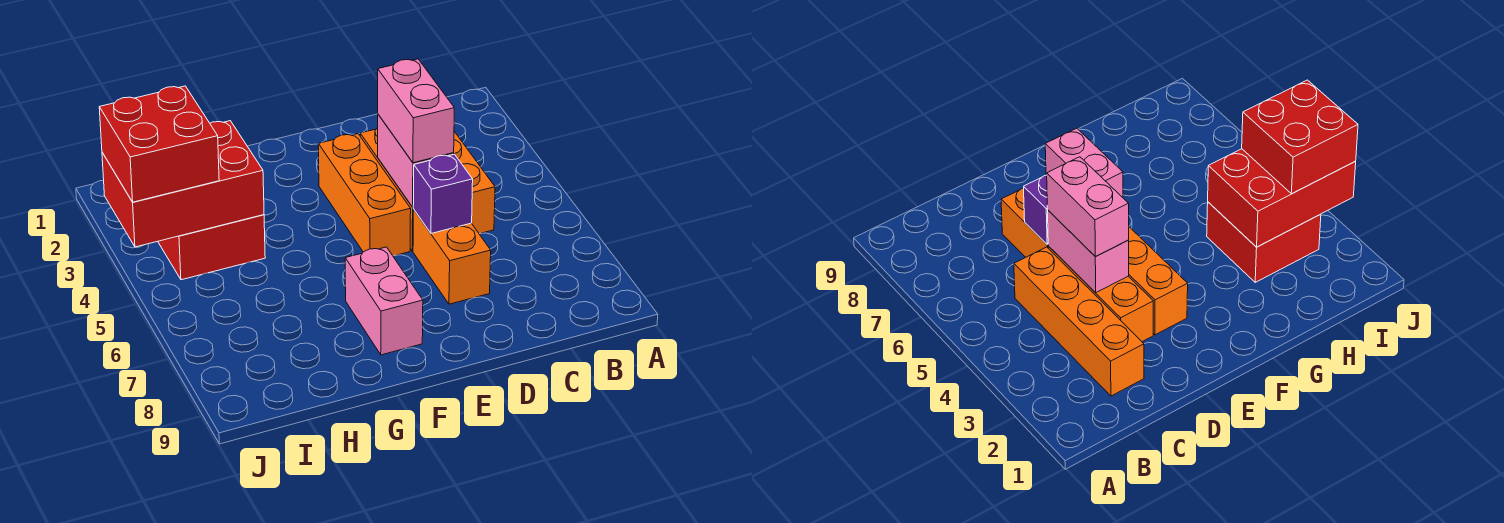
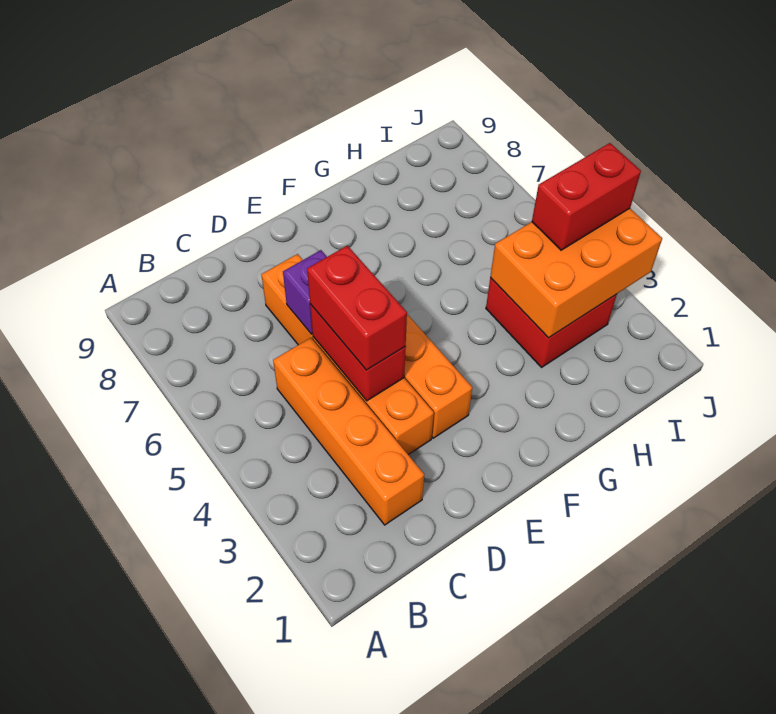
pink 1x2 brick [378,115,454,207] -> red 1x2 brick [310,304,406,401]
pink 1x2 brick [378,59,454,163] -> red 1x2 brick [307,246,407,370]
pink 1x2 brick [345,247,423,355] -> none
red 2x3 brick [102,121,264,247] -> orange 2x3 brick [490,209,662,338]
red 2x2 brick [99,86,219,202] -> red 1x2 brick [532,143,641,250]

